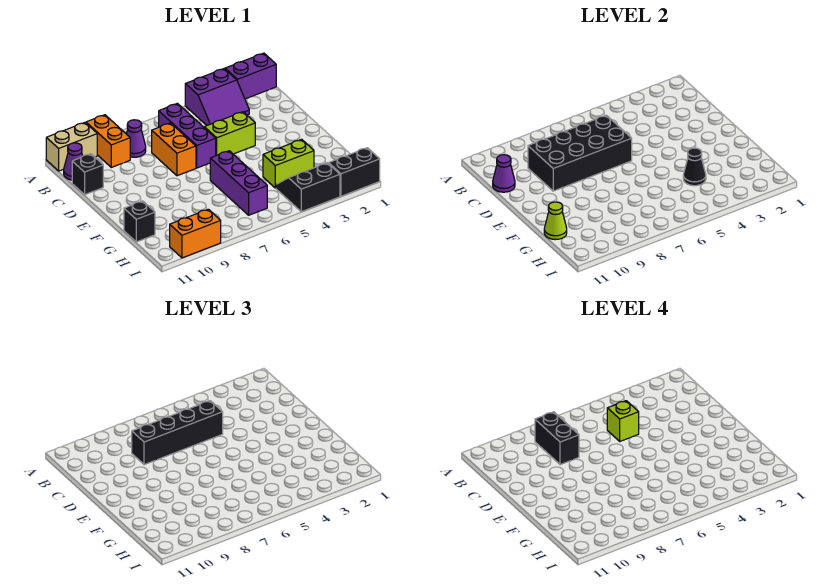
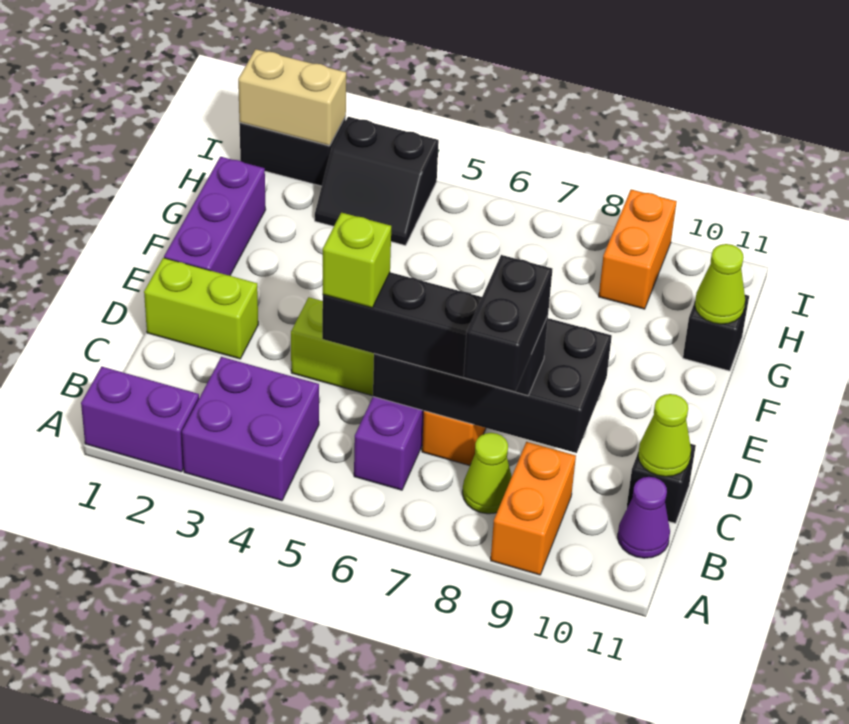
purple 2x2 slope [185,69,249,125] -> purple 2x2 brick [182,357,319,501]
tan 1x2 brick [46,123,97,171] -> tan 1x2 brick moved to [238,49,346,146]
purple 1x1 cone [127,120,146,157] -> lime 1x1 cone [462,433,512,514]
purple 1x1 cone [493,155,515,192] -> lime 1x1 cone [638,394,691,477]
purple 1x3 brick [210,151,267,215] -> purple 1x3 brick moved to [164,157,266,275]
lime 1x2 brick [263,139,314,188] -> lime 1x2 brick moved to [144,258,258,359]
black 1x1 cone [683,148,706,186] -> none
orange 1x2 brick [170,209,221,258] -> orange 1x2 brick turned to [599,190,677,309]

